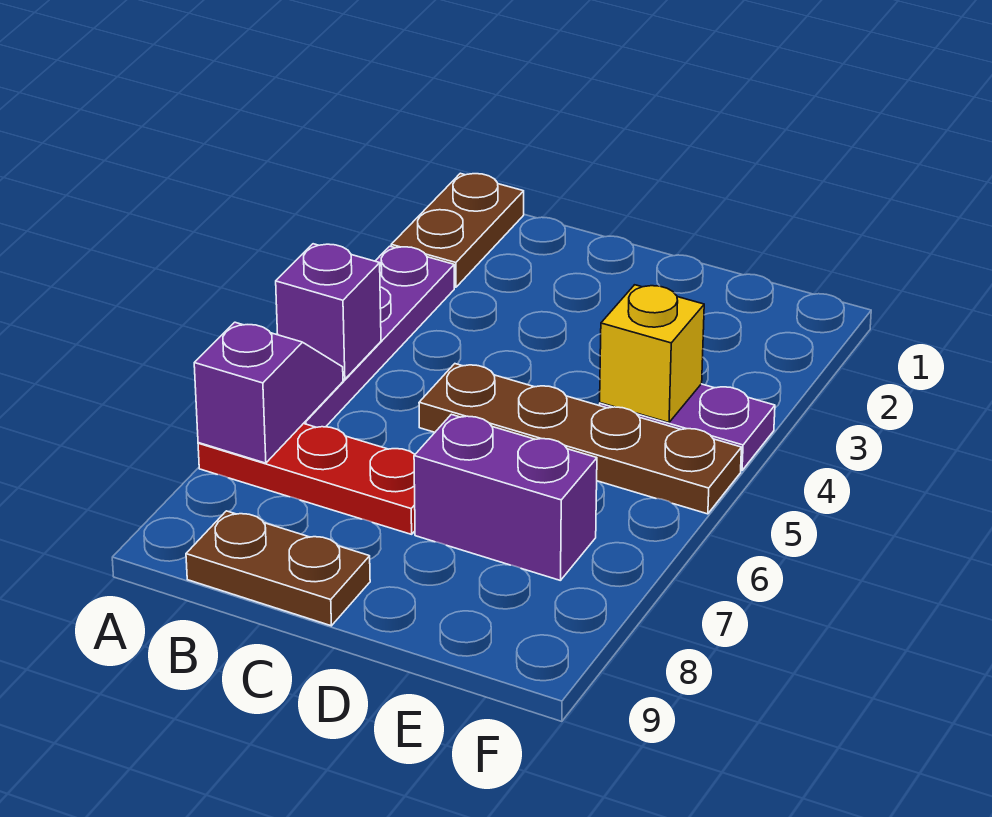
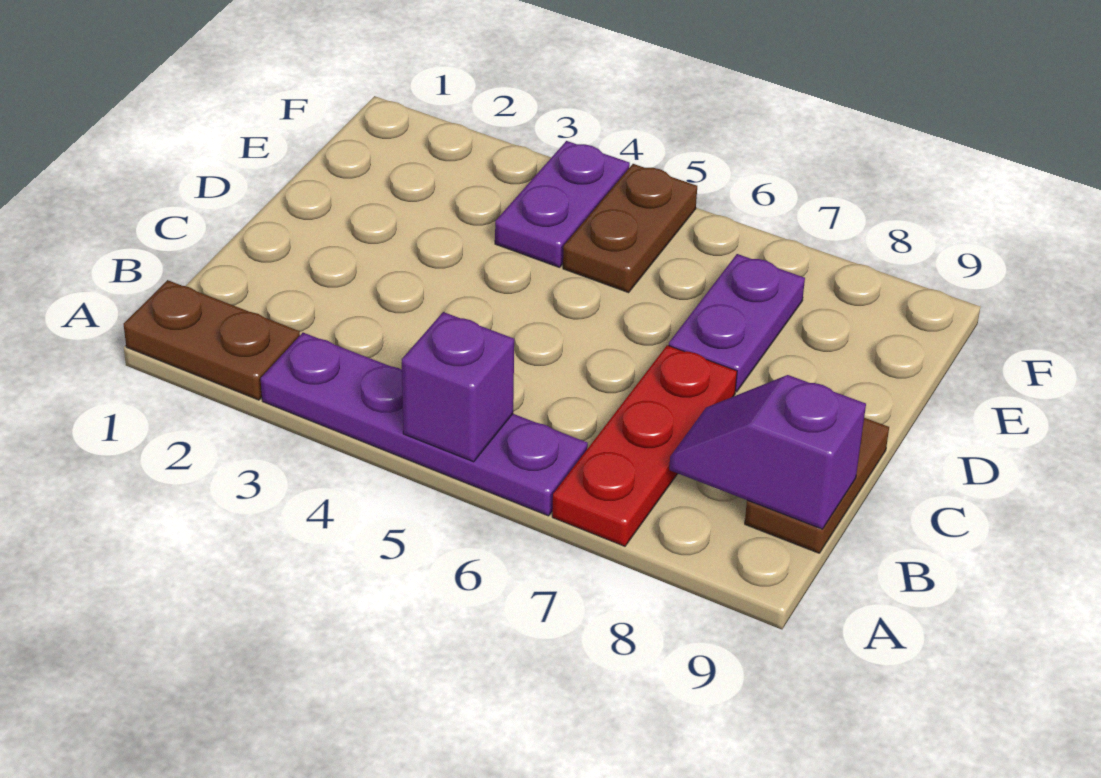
purple 1x2 slope [194,322,343,463] -> purple 1x2 slope moved to [669,375,866,529]
brown 1x4 plate [419,364,742,514] -> brown 1x2 plate [563,164,697,293]
purple 1x2 brick [414,414,597,581] -> purple 1x2 plate [669,254,805,392]
yellow 1x1 brick [600,285,704,423] -> none

